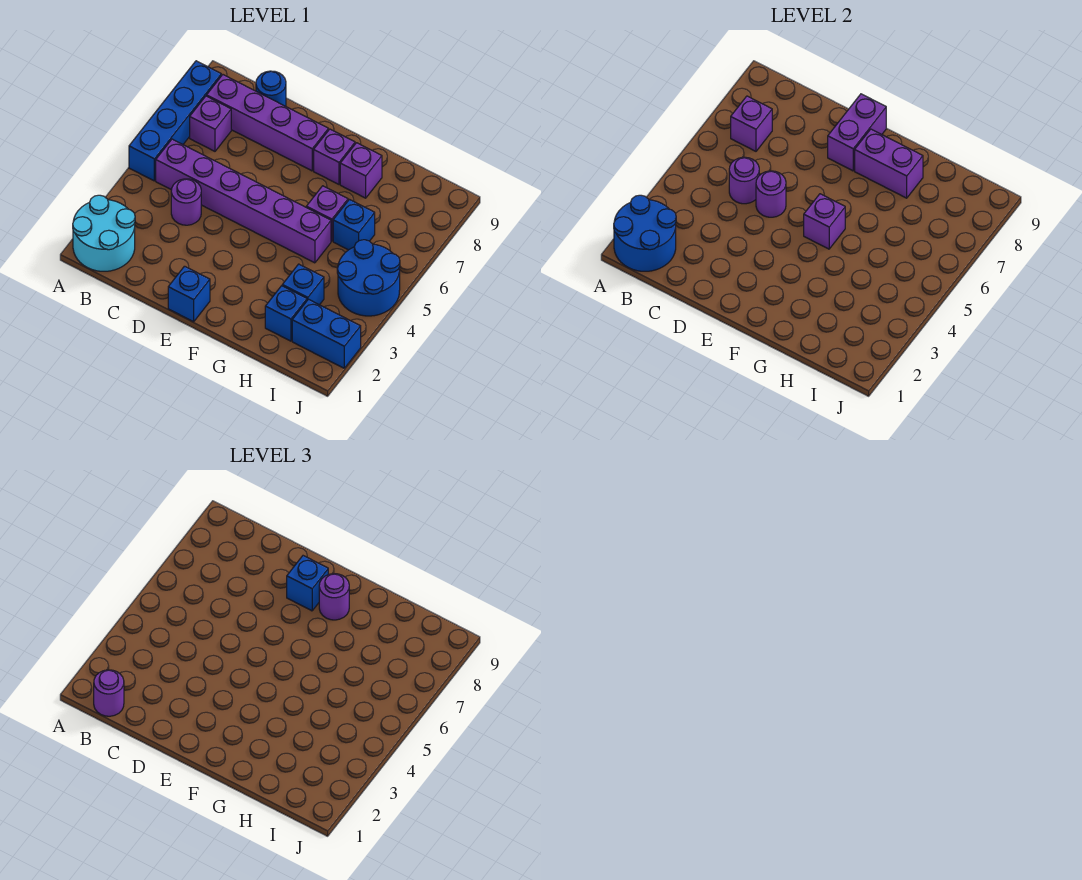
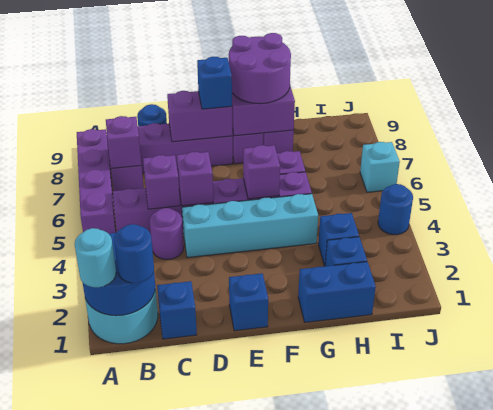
none -> cyan 1x1 round brick [75,228,116,287]
blue 1x4 brick [129,61,221,181] -> purple 1x4 brick [77,129,116,234]
purple 1x1 round brick [94,670,124,716] -> blue 1x1 round brick [114,224,154,283]
purple 1x1 round brick [729,157,759,204] -> purple 1x1 brick [143,155,180,209]
none -> cyan 1x4 brick [182,194,318,257]
purple 1x1 round brick [756,171,786,217] -> purple 1x1 brick [177,152,213,206]
purple 1x2 brick [828,94,886,171] -> purple 1x2 brick turned to [167,91,232,142]
purple 1x1 round brick [319,574,349,620] -> purple 2x2 round brick [229,33,291,104]
blue 1x1 brick [333,199,375,250] -> blue 1x1 brick moved to [157,281,197,339]
blue 1x2 brick [292,299,361,368] -> blue 1x2 brick moved to [298,262,376,322]
blue 2x2 round brick [337,240,400,316] -> blue 1x1 round brick [378,184,413,235]
none -> cyan 1x1 brick [360,142,400,192]

